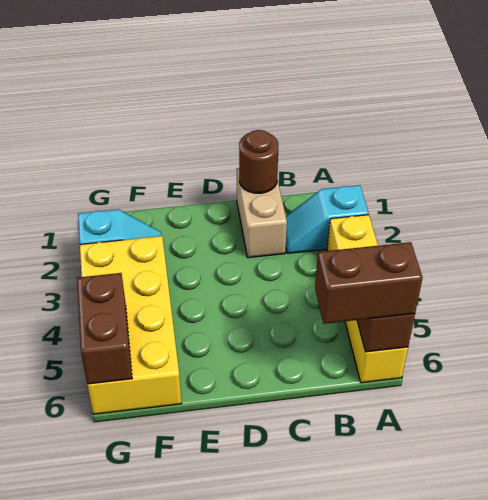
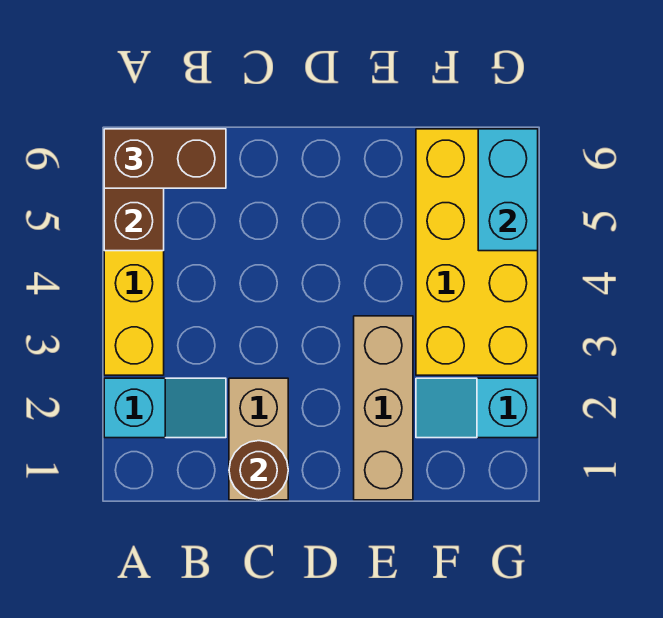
none -> tan 1x3 brick [354,316,413,500]
brown 1x2 brick [77,273,132,384] -> cyan 1x2 brick [478,129,538,251]

